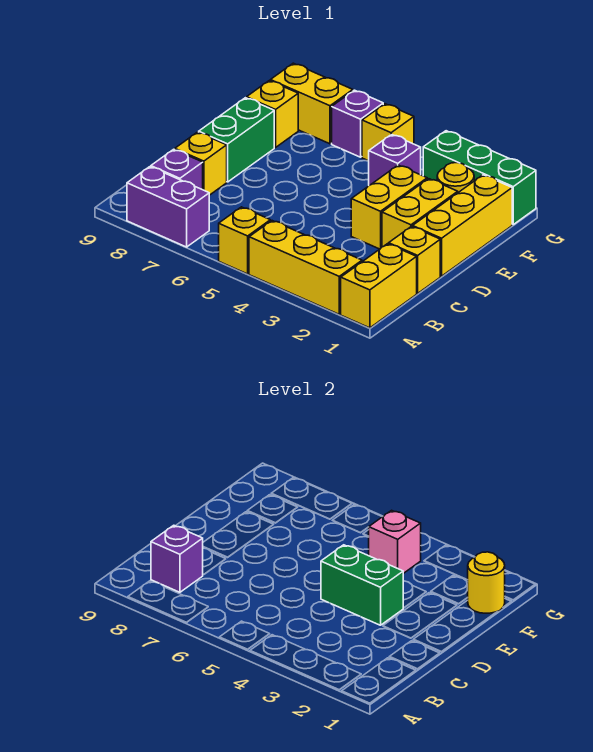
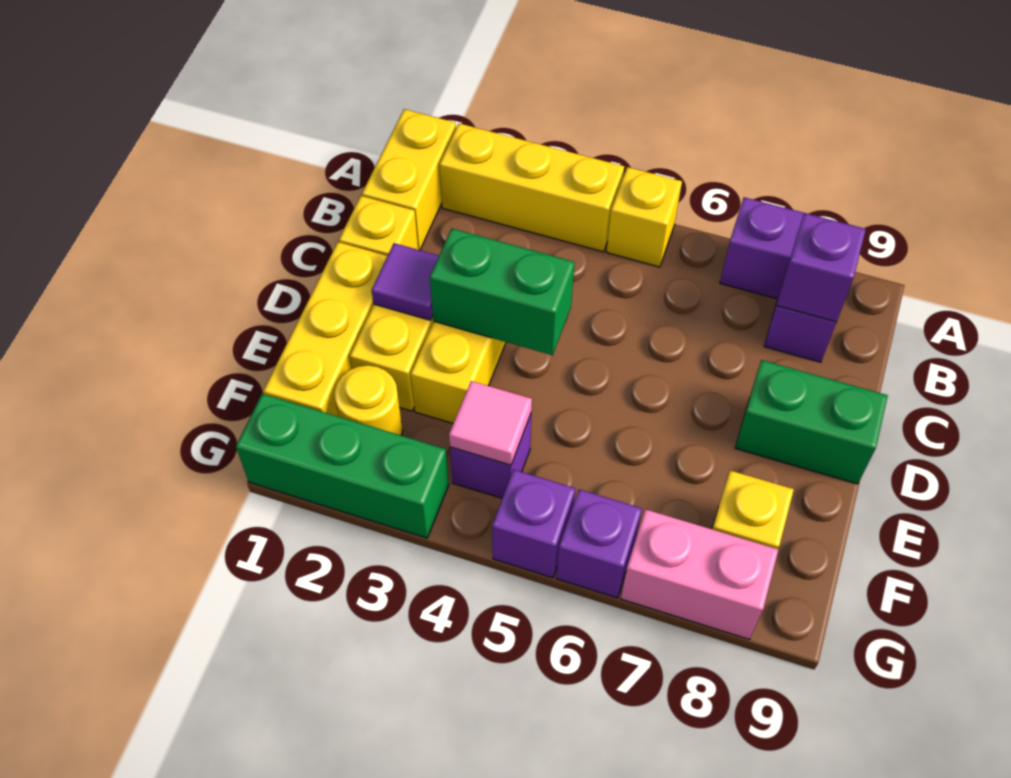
yellow 1x1 brick [175,132,227,195] -> none
none -> purple 1x1 tile [371,243,439,320]
green 1x2 brick [199,98,274,182] -> green 1x2 brick turned to [735,360,888,484]
yellow 1x1 round brick [467,552,505,613] -> none
pink 1x1 brick [369,510,421,574] -> pink 1x1 tile [449,381,532,465]
yellow 1x1 brick [362,104,414,161] -> purple 1x1 brick [492,470,575,578]
yellow 1x2 brick [270,63,353,144] -> pink 1x2 brick [621,509,778,640]

